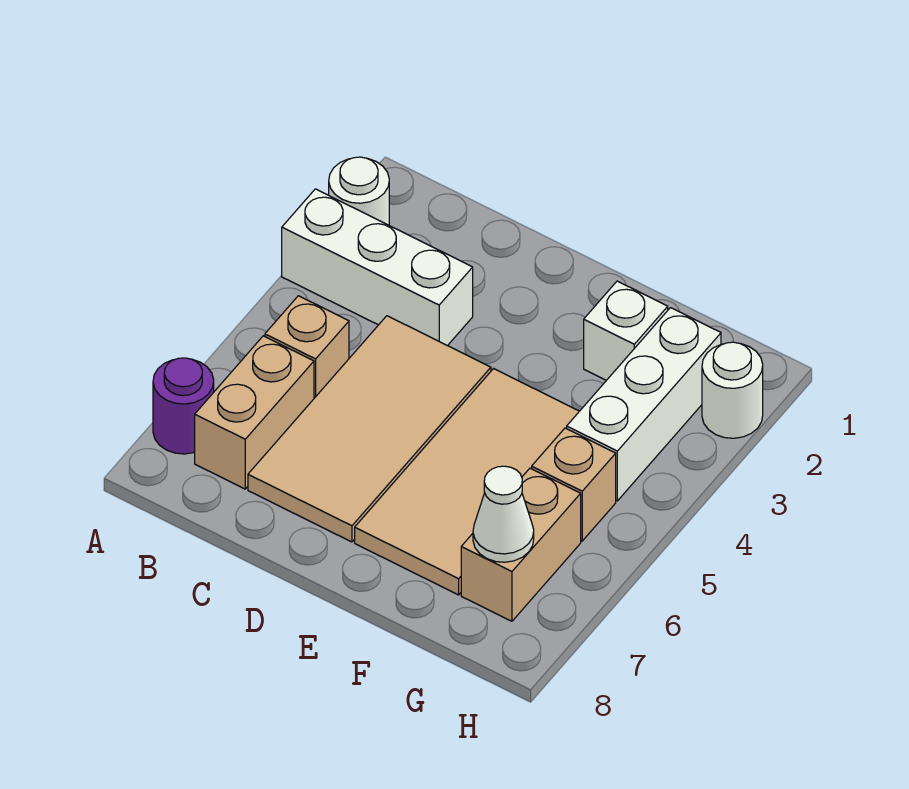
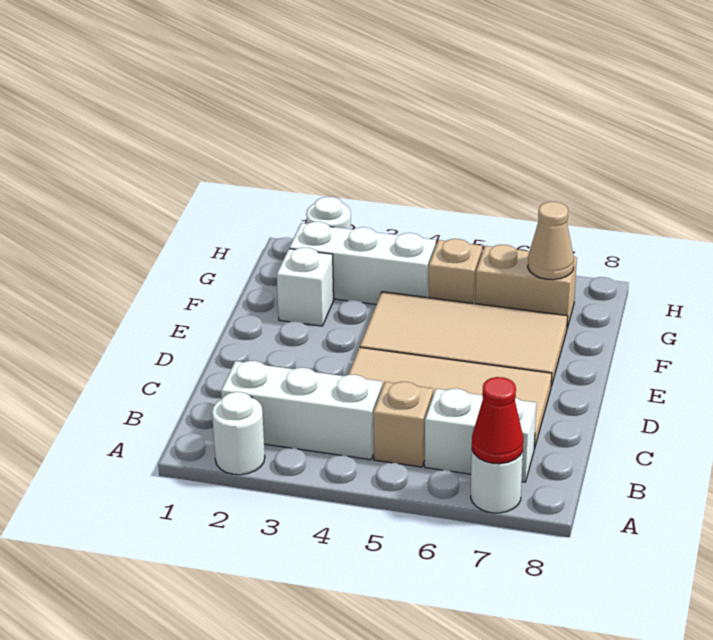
white 1x3 brick [282,189,473,346] -> white 1x3 brick turned to [221,361,382,460]
purple 1x1 round brick [153,358,214,454] -> white 1x1 round brick [471,451,523,513]
none -> red 1x1 cone [472,377,523,464]
tan 1x2 brick [195,336,314,489] -> white 1x2 brick [425,389,536,482]
white 1x1 cone [473,466,534,562] -> tan 1x1 cone [528,202,574,280]

